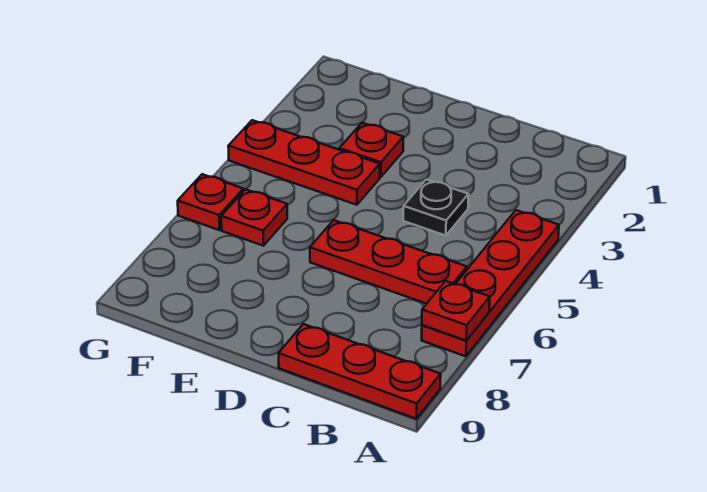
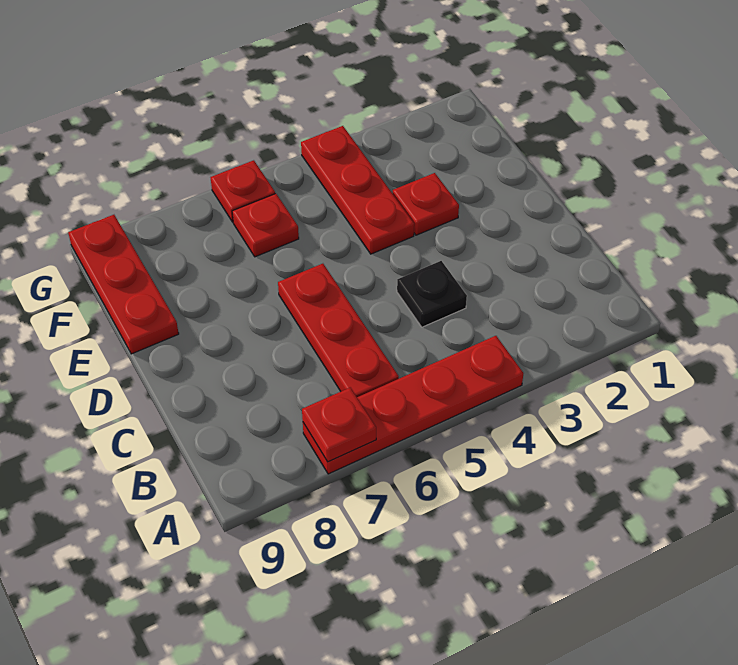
red 1x3 plate [279,324,441,419] -> red 1x3 plate moved to [68,215,179,354]

